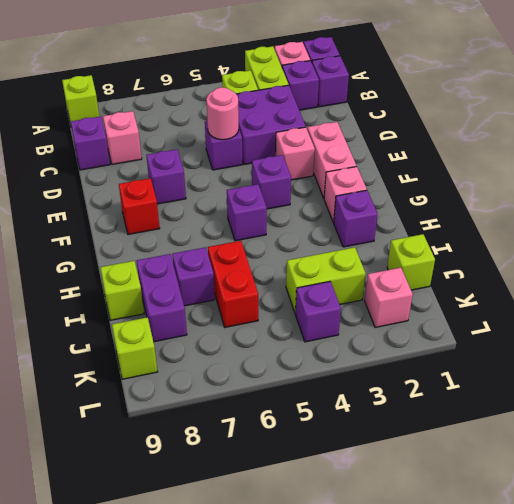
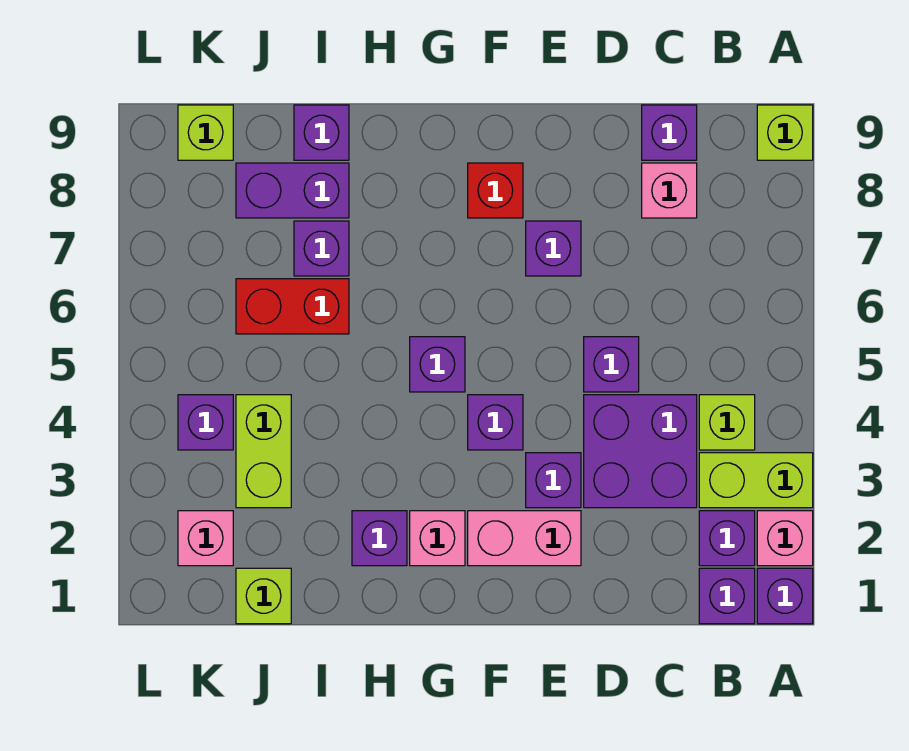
pink 1x1 round brick [206,87,239,140] -> none
pink 1x1 brick [276,127,315,180] -> purple 1x1 brick [526,453,581,508]
lime 1x1 brick [100,261,144,320] -> purple 1x1 brick [294,105,349,160]

